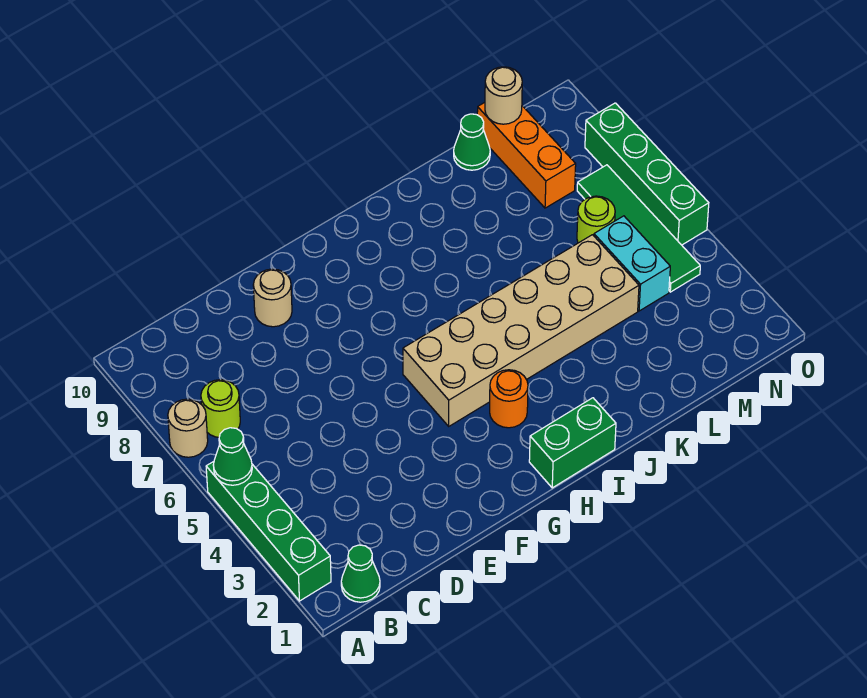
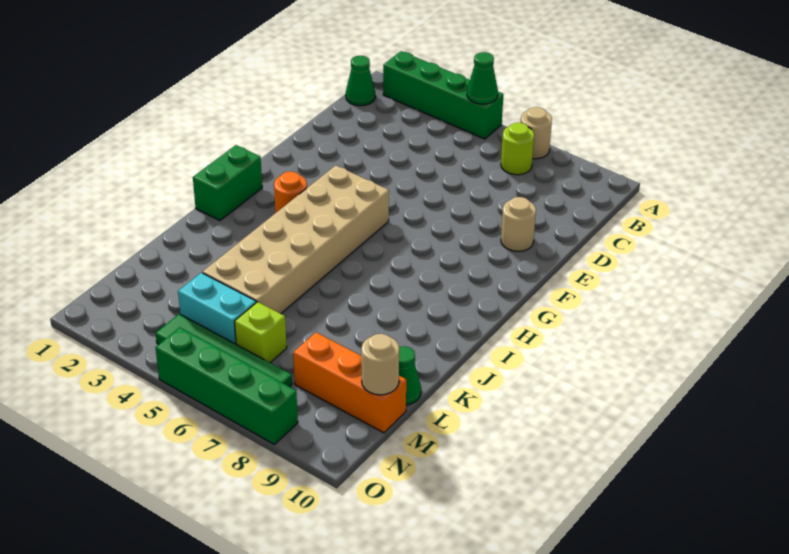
lime 1x1 round brick [577,196,615,243] -> lime 1x1 brick [234,302,287,362]

